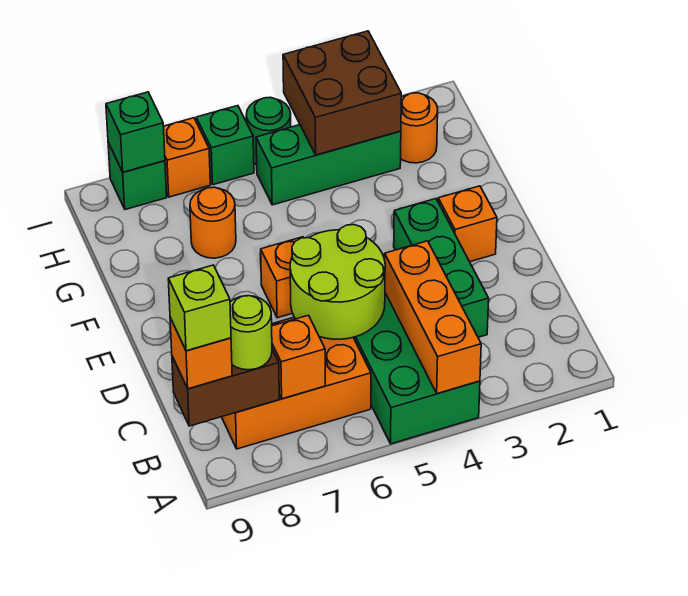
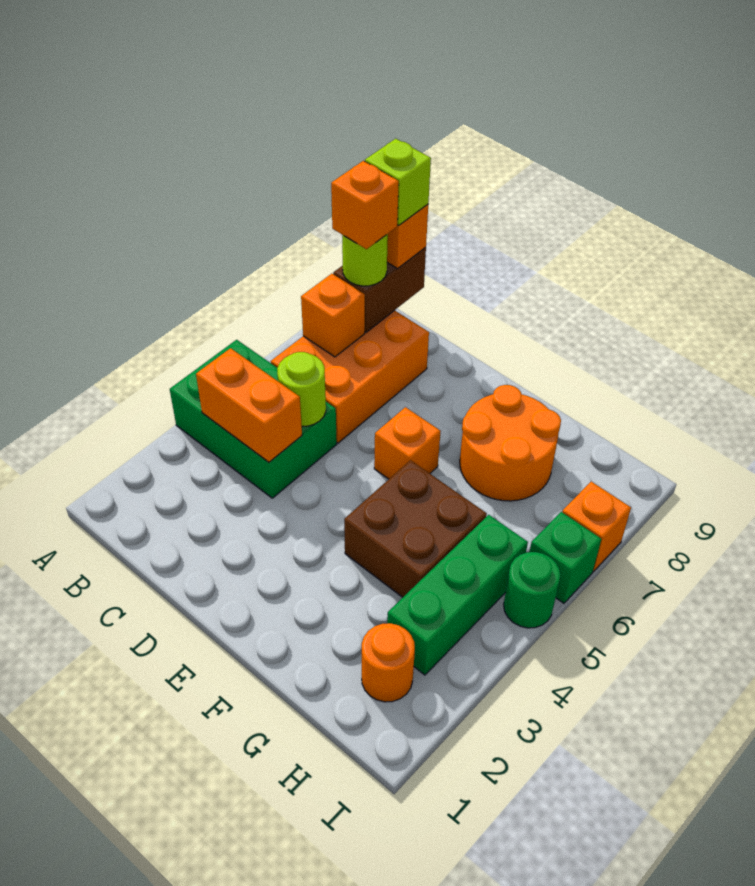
orange 1x3 brick [385,241,481,394] -> orange 1x2 brick [196,348,302,462]
green 1x3 brick [394,199,489,337] -> none
lime 2x2 round brick [290,225,385,339] -> lime 1x1 round brick [277,352,326,426]
orange 1x1 brick [438,186,497,262] -> orange 1x1 brick moved to [331,161,399,249]
orange 1x1 round brick [190,187,236,258] -> orange 2x2 round brick [460,385,561,501]
brown 2x2 brick [283,31,401,155] -> brown 2x2 brick moved to [344,460,487,597]
green 1x1 brick [108,143,167,210] -> none
green 1x1 brick [106,92,165,172] -> none

